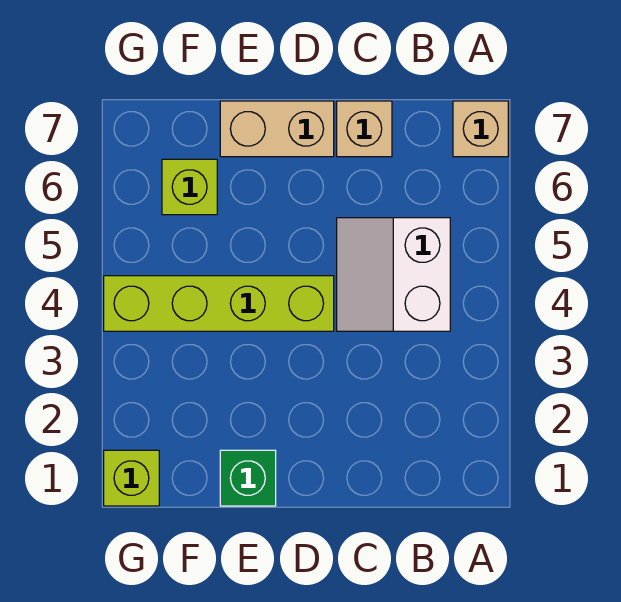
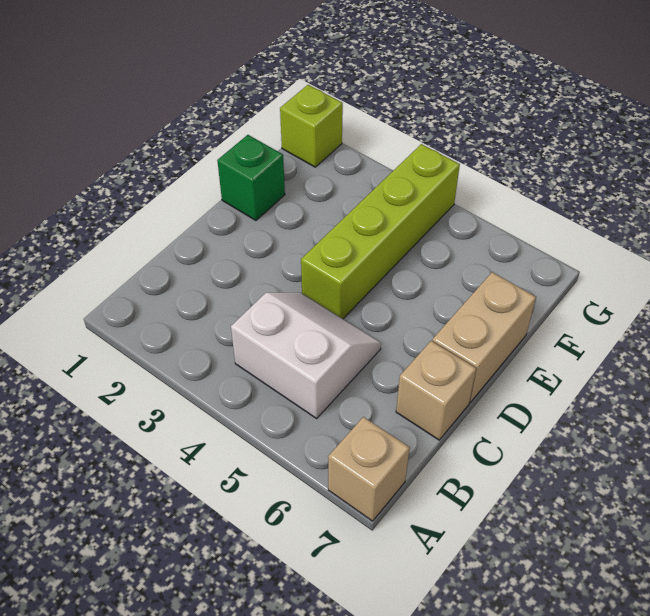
lime 1x1 brick [162,159,217,215] -> none

